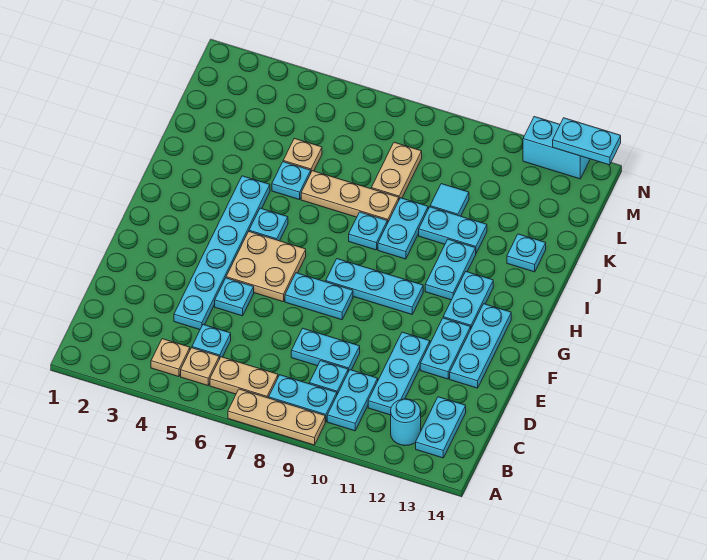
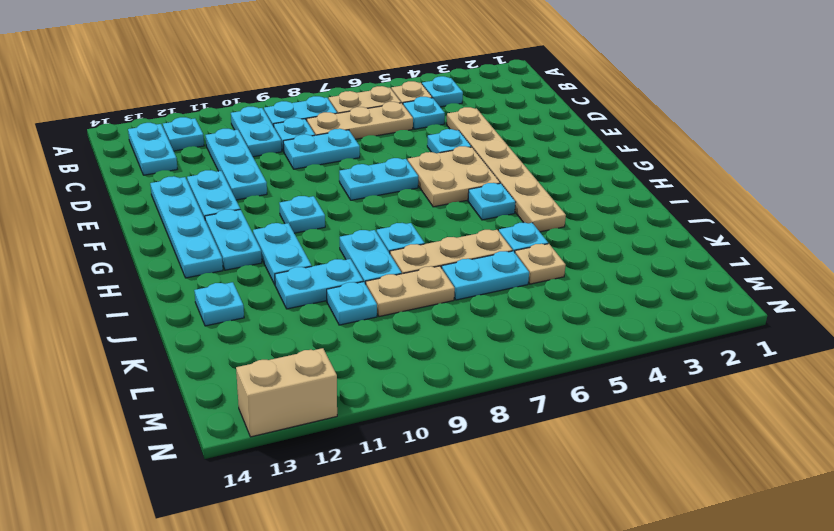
tan 1x3 plate [228,389,325,445] -> tan 1x3 plate moved to [307,102,413,139]
tan 1x1 plate [151,339,190,377] -> cyan 1x1 plate [422,76,463,107]
cyan 1x1 round brick [391,399,421,446] -> cyan 1x1 plate [163,117,204,151]
cyan 1x6 plate [174,176,270,330] -> tan 1x6 plate [446,107,566,232]
cyan 1x3 plate [450,304,511,388] -> cyan 1x4 plate [150,176,223,278]
cyan 1x3 plate [326,259,423,314] -> cyan 1x1 plate [279,196,325,233]
tan 1x2 plate [371,142,422,199] -> tan 1x2 plate turned to [366,266,455,317]
cyan 1x1 tile [430,184,469,216] -> cyan 1x1 plate [327,282,377,325]
cyan 1x2 brick [523,117,590,179] -> tan 1x2 brick [236,348,337,437]
cyan 1x2 plate [553,118,621,165] -> cyan 1x2 plate moved to [442,251,529,300]

